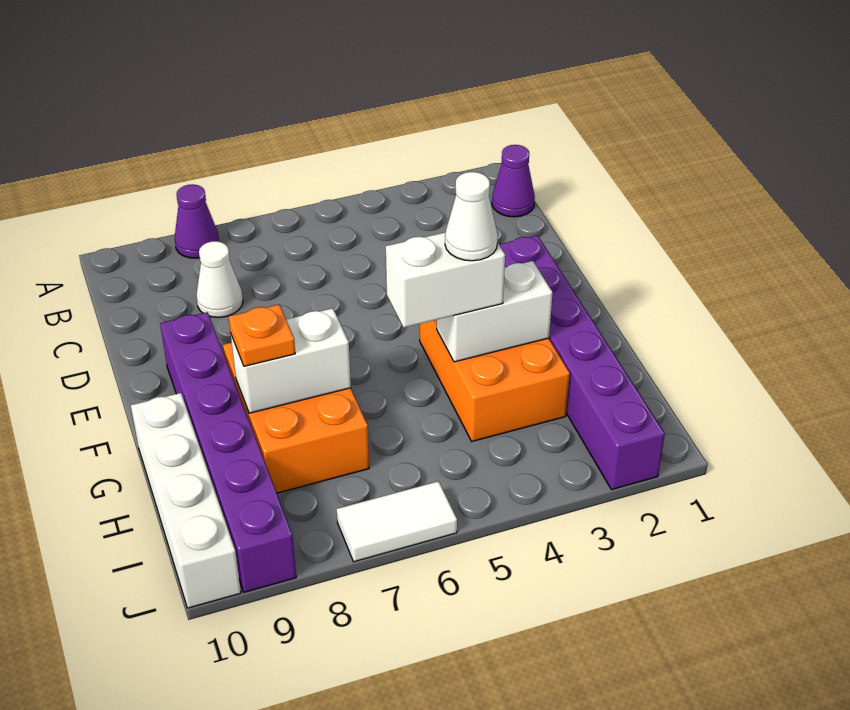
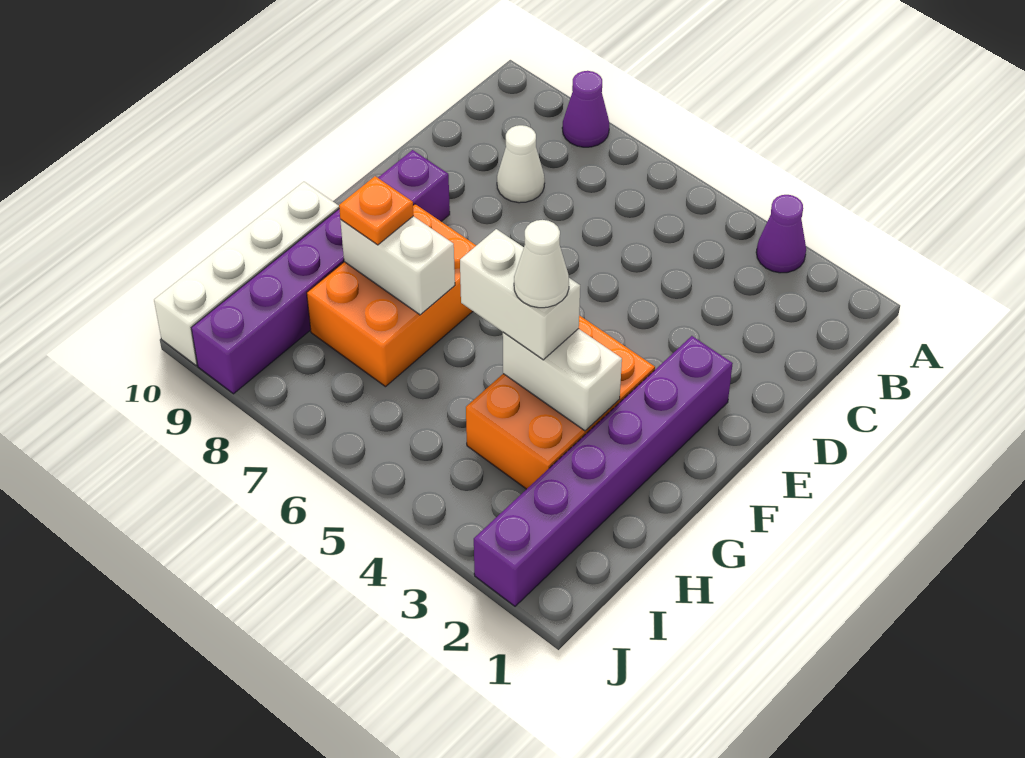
purple 1x1 cone [492,145,535,217] -> purple 1x1 cone moved to [756,195,806,273]
white 1x2 tile [337,481,457,562] -> none

